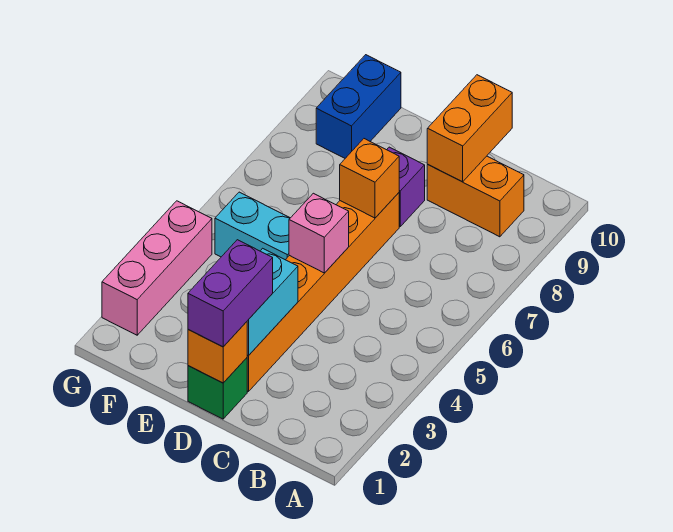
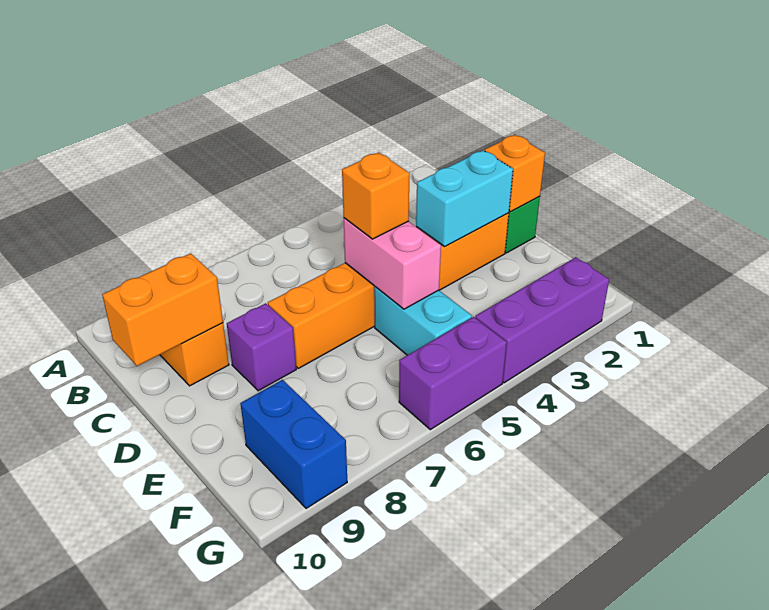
purple 1x2 brick [188,240,273,347] -> purple 1x2 brick moved to [399,317,507,430]
pink 1x1 brick [289,193,349,273] -> pink 1x2 brick [344,218,441,309]
orange 1x1 brick [340,139,399,218] -> orange 1x1 brick moved to [342,153,410,239]
blue 1x2 brick [316,55,401,158] -> blue 1x2 brick turned to [240,380,347,508]
pink 1x3 brick [102,201,212,335] -> purple 1x3 brick [475,257,609,383]

